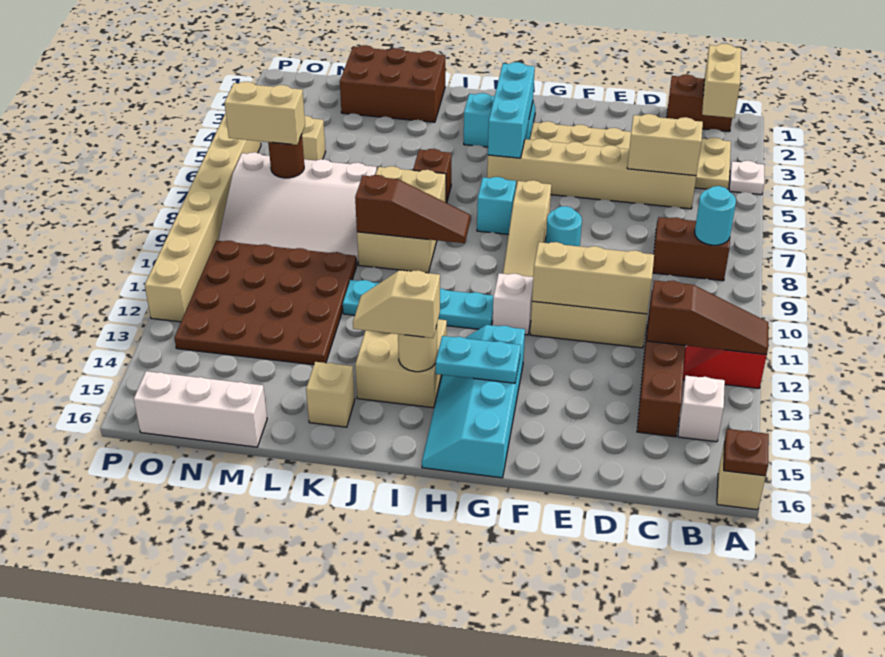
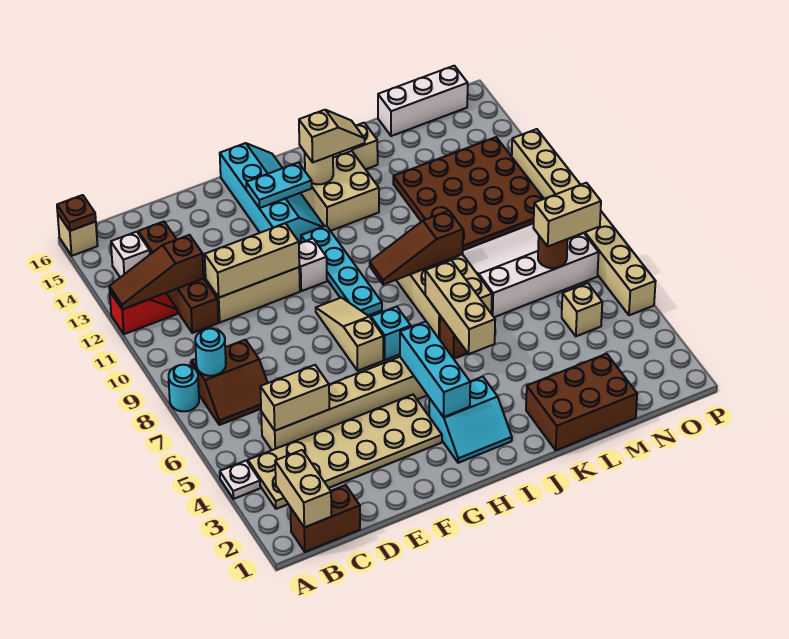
cyan 1x1 round brick [546,206,582,246] -> cyan 1x1 round brick moved to [169,365,199,411]
cyan 1x4 plate [343,280,494,329] -> cyan 1x4 plate turned to [301,226,382,316]
none -> tan 1x3 brick [425,260,495,354]

